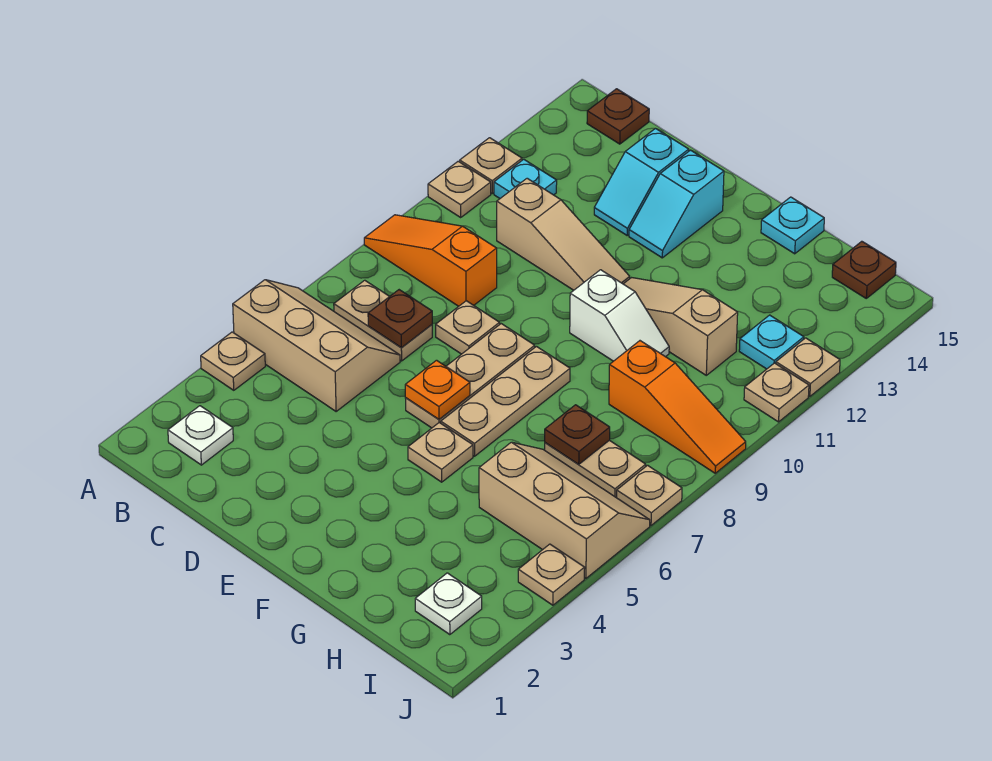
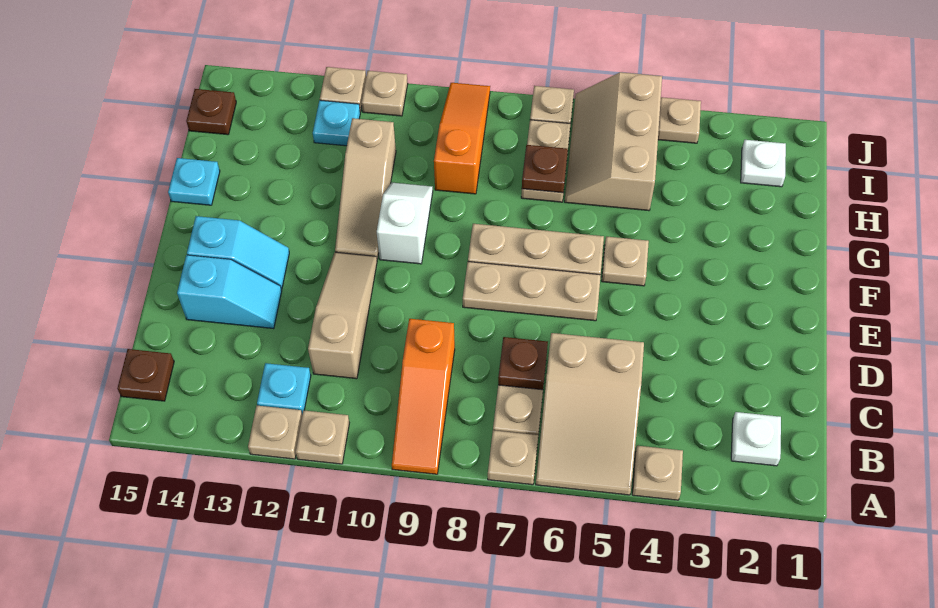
tan 2x3 slope [233,280,400,411] -> tan 2x3 slope turned to [536,333,644,495]
tan 1x1 plate [436,301,500,354] -> tan 1x1 plate moved to [488,430,538,485]
orange 1x1 plate [405,360,470,419] -> none

